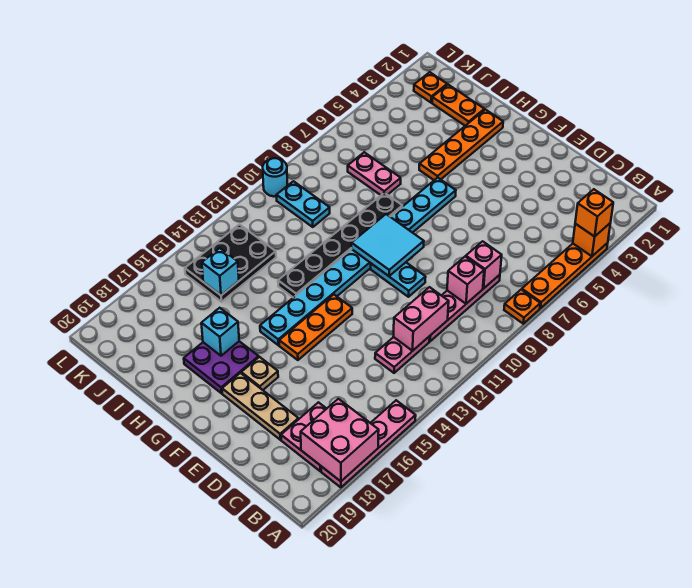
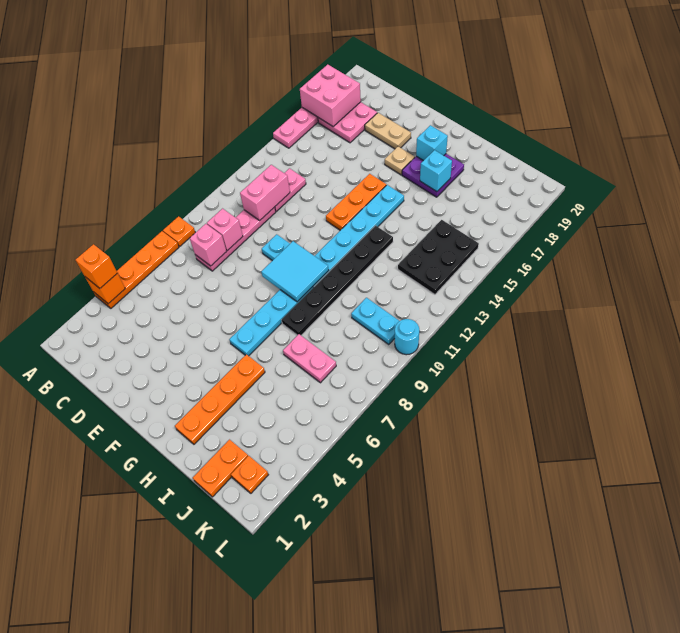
tan 1x3 plate [222,373,298,440] -> tan 1x2 plate [365,113,411,149]
orange 1x2 plate [432,85,484,126] -> orange 1x2 plate turned to [193,440,248,497]
cyan 1x1 brick [202,248,239,295] -> cyan 1x1 brick moved to [416,125,448,161]

